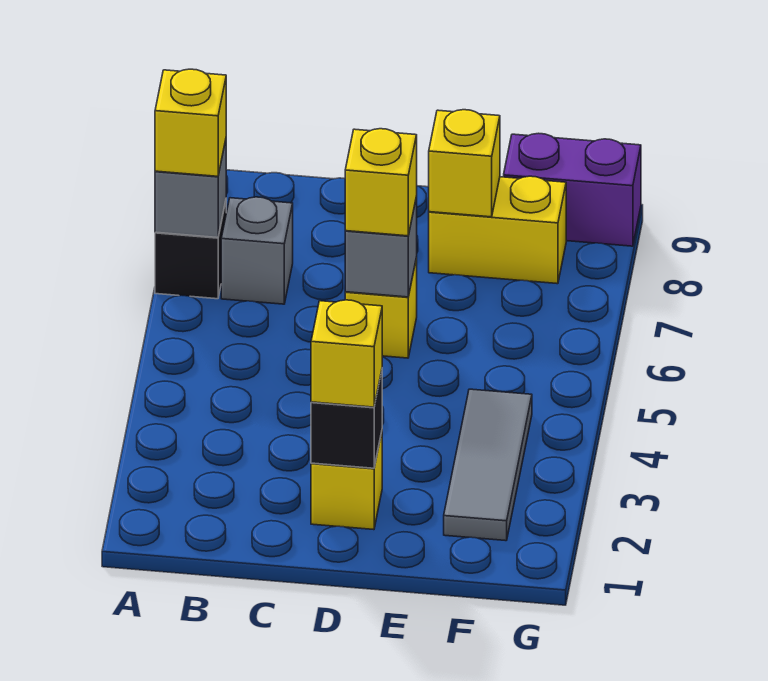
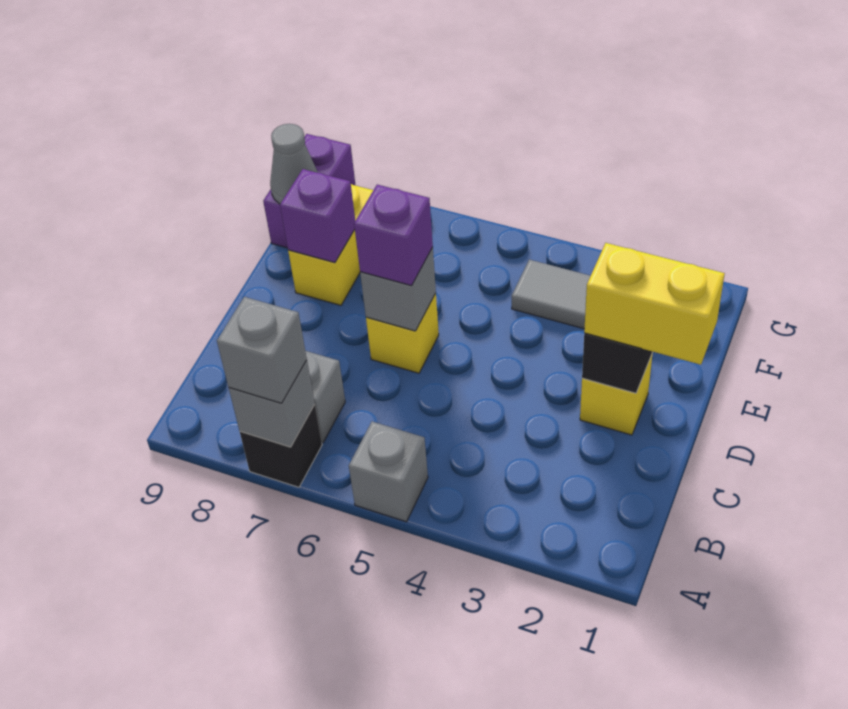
none -> grey 1x1 brick [349,422,428,522]
yellow 1x1 brick [155,69,226,176] -> grey 1x1 brick [217,297,307,403]
yellow 1x1 brick [311,300,382,407] -> yellow 1x2 brick [584,243,725,365]
yellow 1x1 brick [345,129,417,236] -> purple 1x1 brick [354,185,433,286]
yellow 1x1 brick [429,110,500,217] -> purple 1x1 brick [280,169,355,263]
none -> grey 1x1 cone [270,124,318,204]

